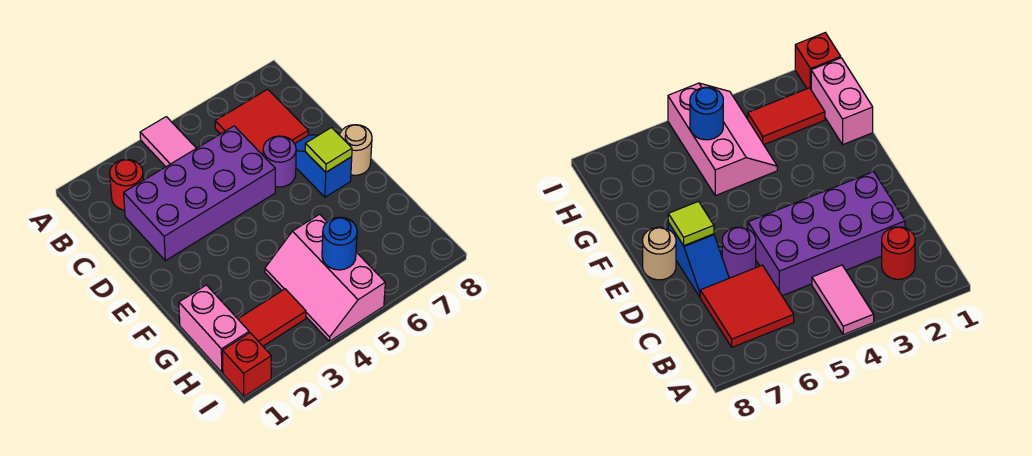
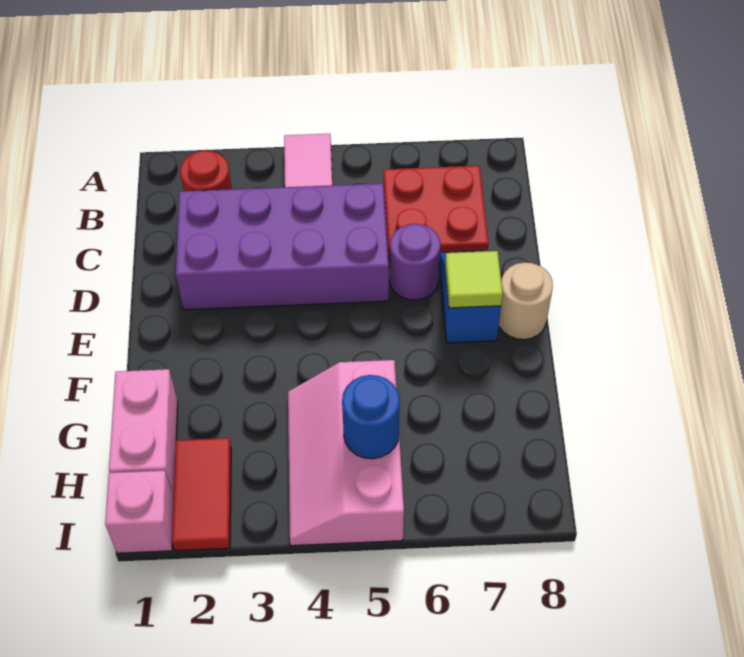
red 2x2 tile [215,89,308,155] -> red 2x2 plate [384,166,488,259]
red 1x2 tile [238,289,306,346] -> red 1x2 tile turned to [172,438,231,551]
red 1x1 brick [222,333,271,397] -> pink 1x1 brick [105,471,174,553]

